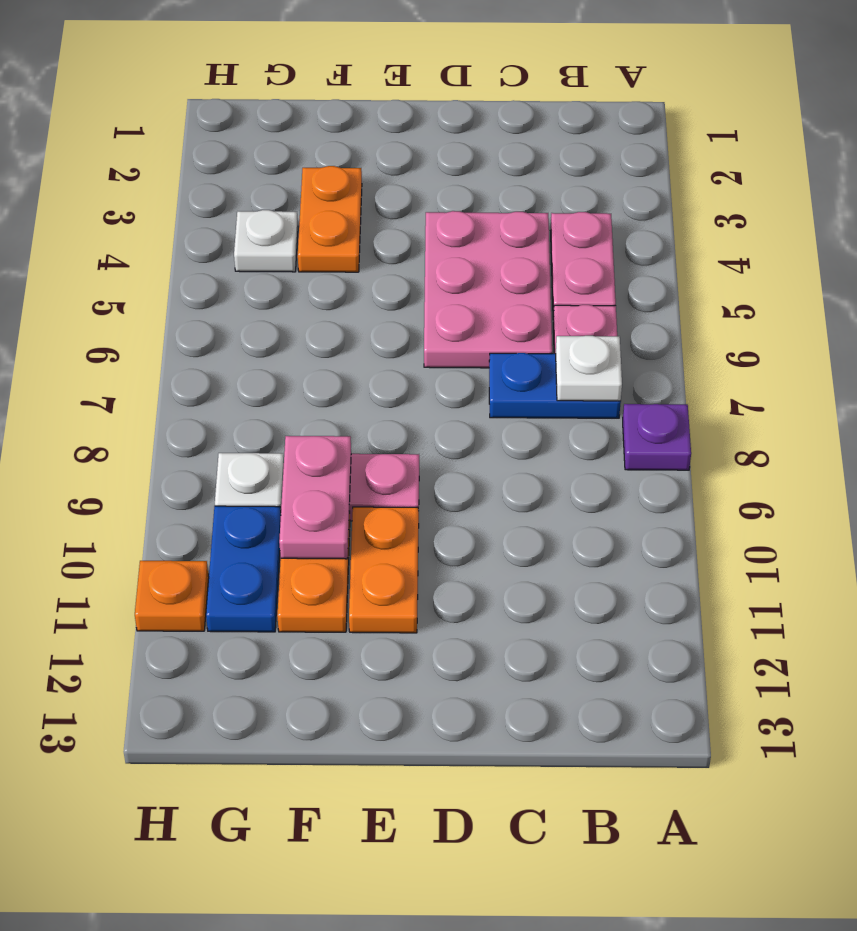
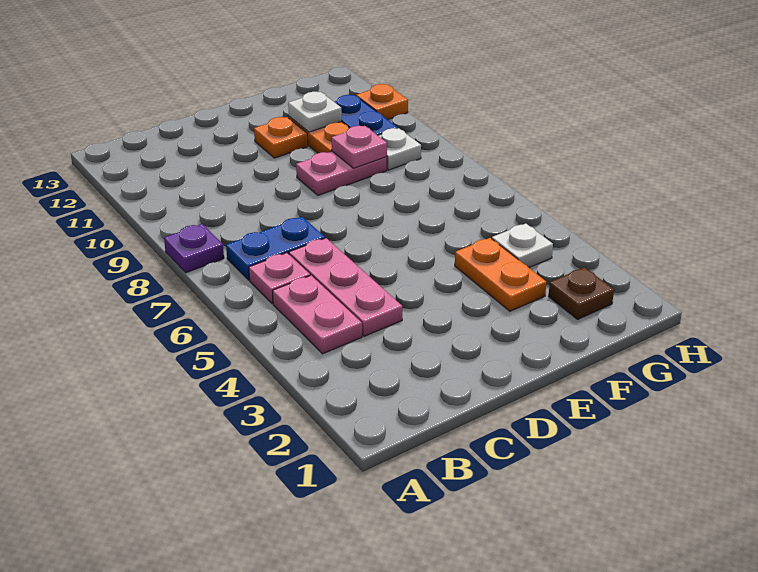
white 1x1 plate [555,336,622,401] -> white 1x1 plate moved to [288,92,342,132]
pink 2x3 plate [424,211,552,368] -> pink 1x3 plate [289,238,402,336]
orange 1x2 plate [349,507,419,633] -> orange 1x1 plate [254,117,308,158]
pink 1x2 plate [279,436,351,559] -> pink 1x1 plate [332,126,387,168]
none -> brown 1x1 plate [549,267,614,319]

